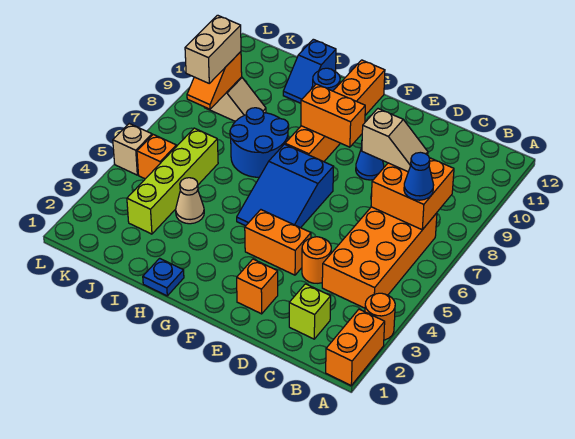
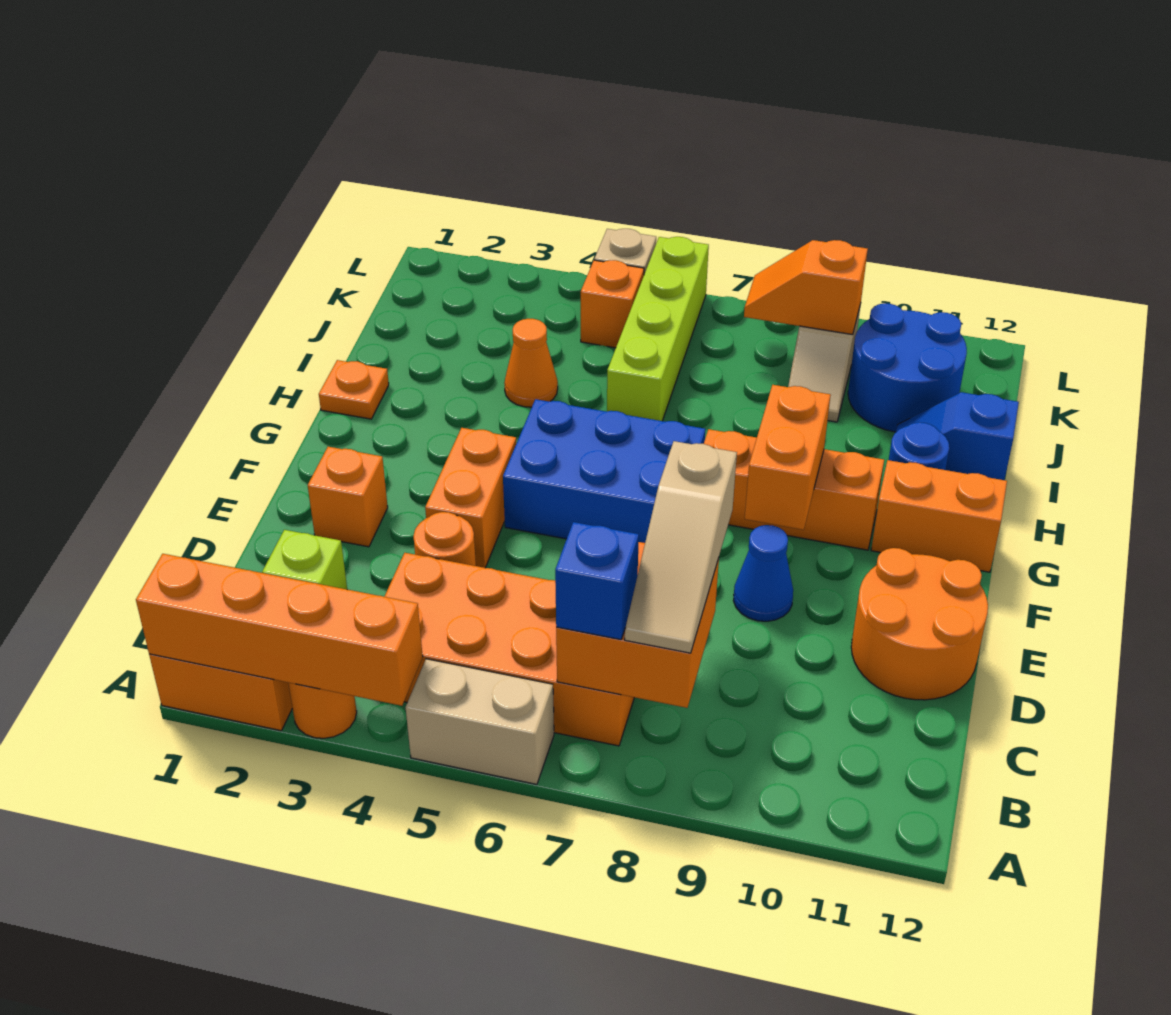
none -> orange 1x4 brick [136,554,423,706]
blue 1x1 cone [404,152,433,200] -> blue 1x1 brick [555,522,639,640]
tan 1x2 slope [362,109,428,172] -> tan 1x3 slope [625,441,737,653]
none -> orange 2x2 round brick [851,548,988,700]
blue 2x3 slope [237,144,333,228] -> blue 2x3 brick [503,399,705,543]
blue 1x1 plate [143,258,184,296] -> orange 1x1 plate [319,360,389,419]
blue 2x2 round brick [230,108,289,177] -> blue 2x2 round brick moved to [848,303,967,432]
tan 1x1 cone [176,178,204,224] -> orange 1x1 cone [504,319,558,407]
lime 1x4 brick [127,128,218,234] -> lime 1x4 brick turned to [607,237,709,421]
tan 1x2 brick [185,15,241,83] -> tan 1x2 brick moved to [406,659,554,784]

